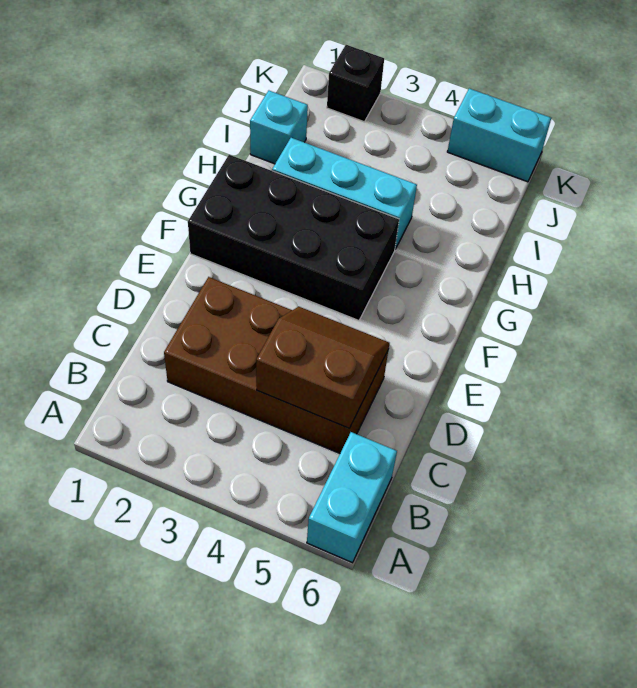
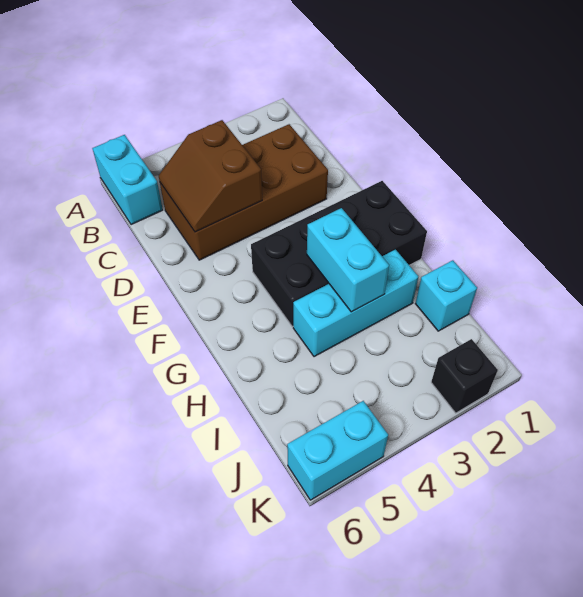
brown 2x2 slope [256,307,390,428] -> brown 2x2 slope turned to [159,120,262,232]
none -> cyan 1x2 brick [307,208,389,312]

